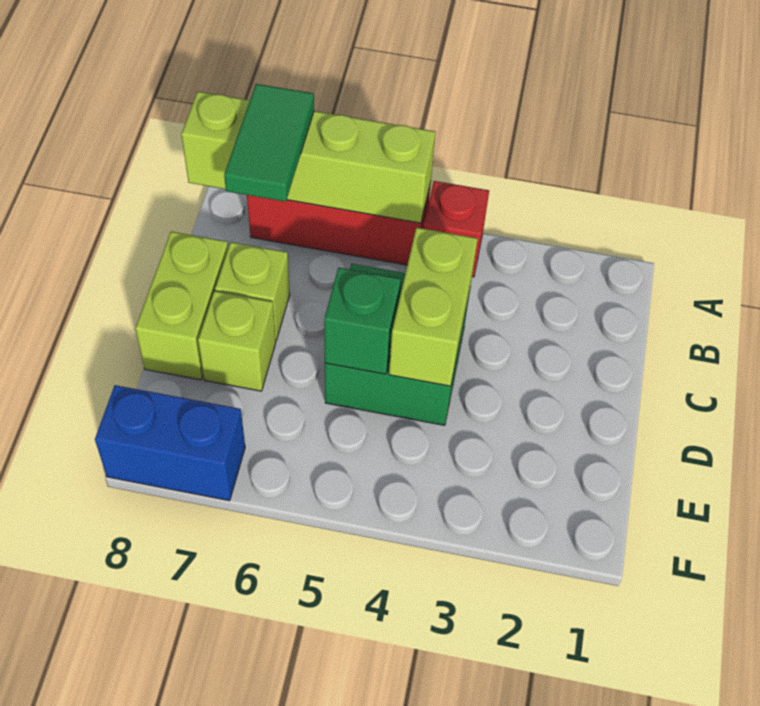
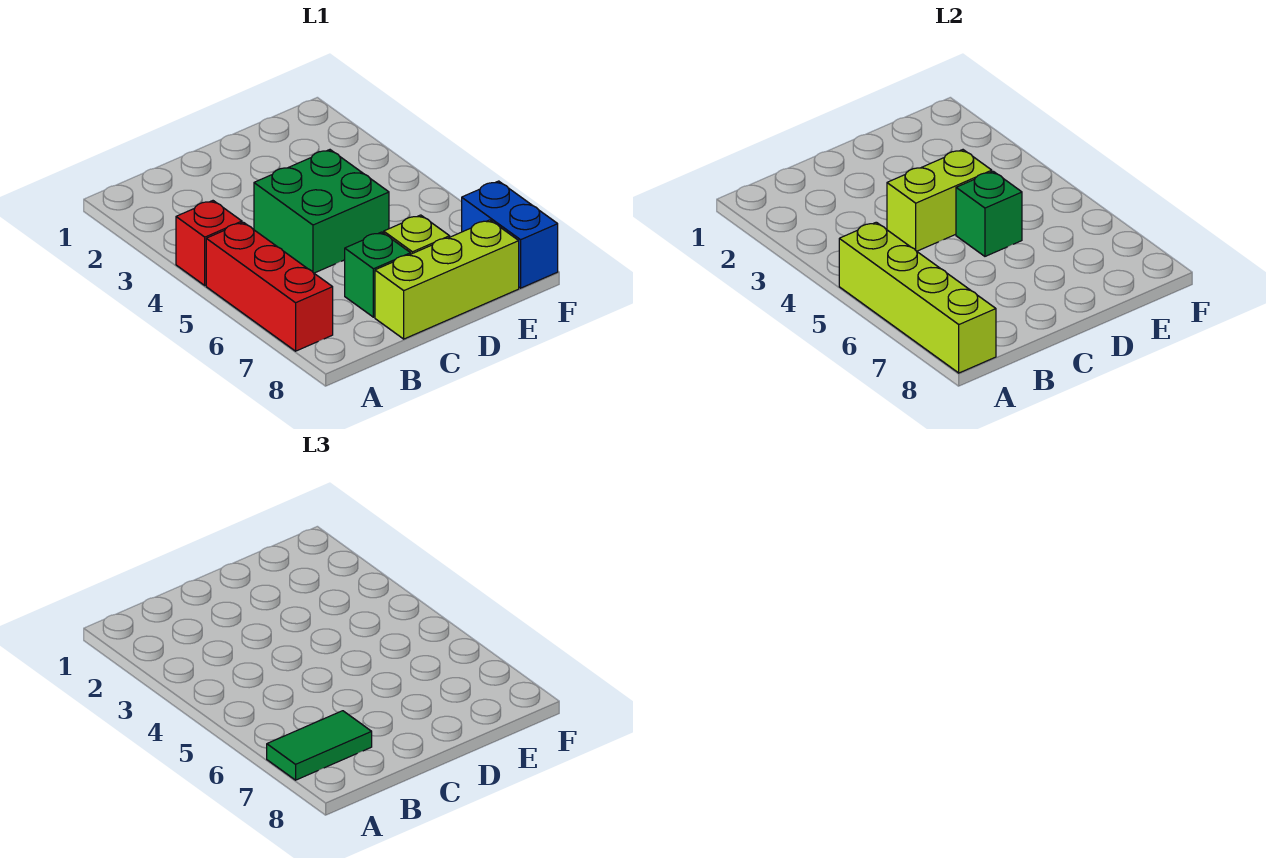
lime 1x1 brick [215,242,290,340] -> green 1x1 brick [345,232,411,317]
lime 1x2 brick [135,232,228,380] -> lime 1x3 brick [375,220,519,339]

